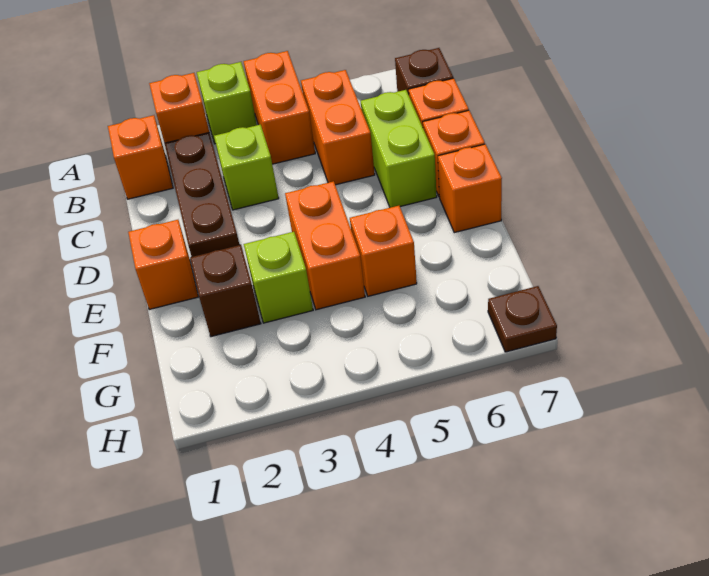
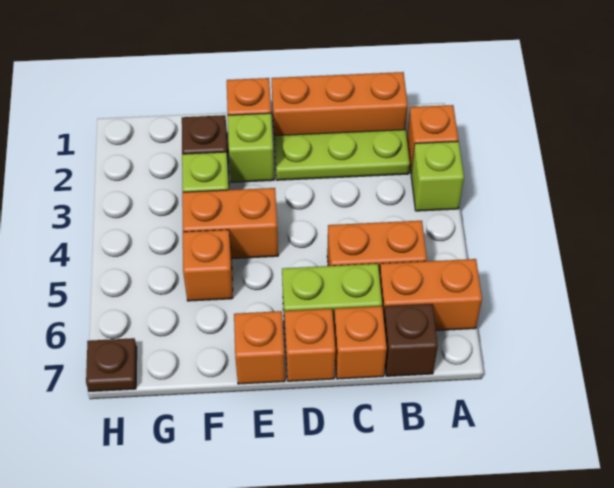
orange 1x2 brick [244,51,315,164] -> orange 1x2 brick moved to [379,259,482,330]
orange 1x1 brick [108,115,173,199] -> orange 1x3 brick [271,72,408,136]
brown 1x3 plate [165,133,239,257] -> lime 1x3 plate [274,130,410,180]
lime 1x1 brick [214,125,279,210] -> lime 1x1 brick moved to [228,113,274,182]

